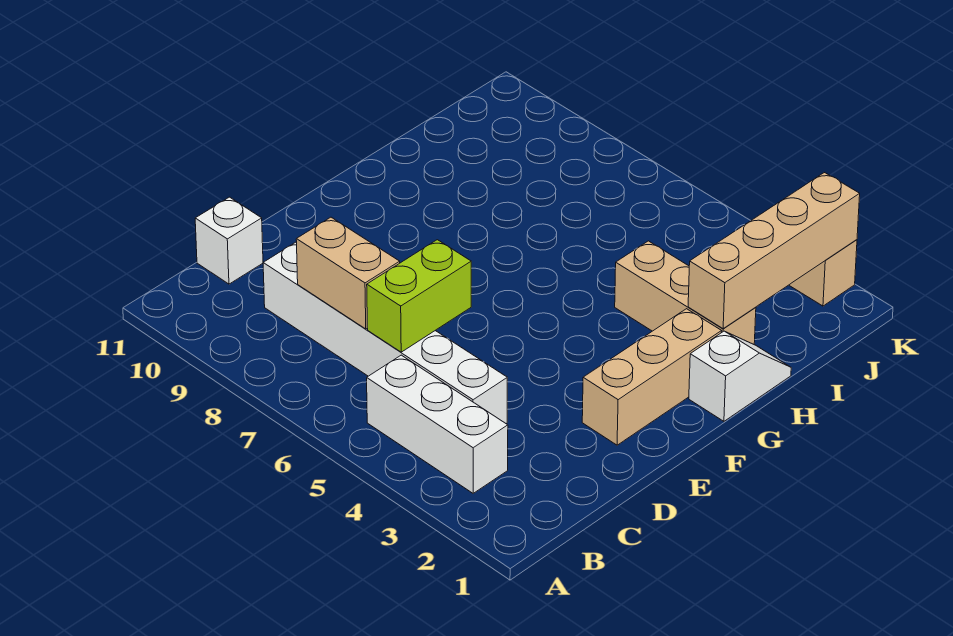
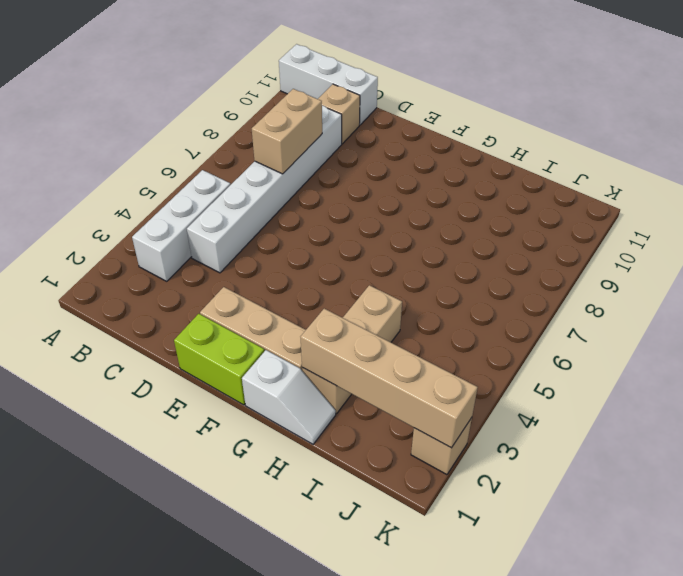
lime 1x2 brick [367,240,471,352] -> lime 1x2 brick moved to [174,314,264,405]
none -> tan 1x1 brick [318,84,360,144]
white 1x1 brick [195,197,263,284] -> white 1x3 brick [279,44,378,125]

